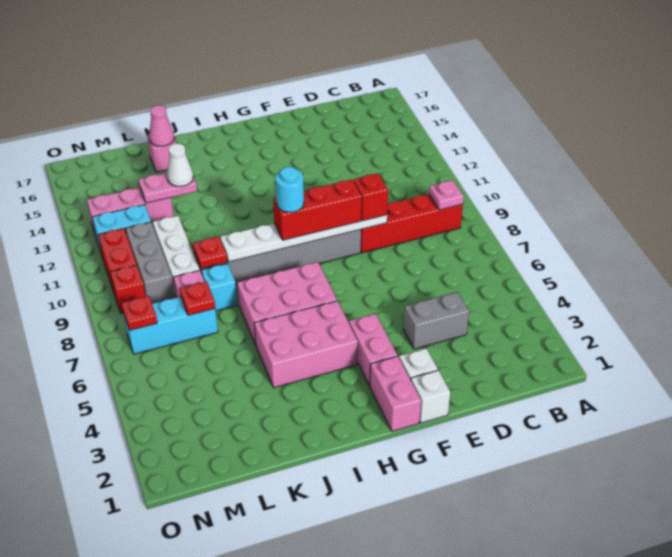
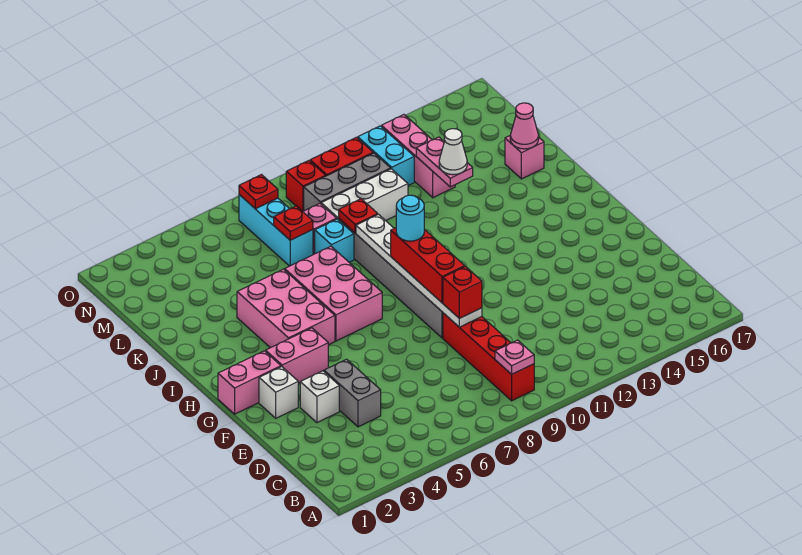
white 1x1 brick [411,370,450,423] -> white 1x1 brick moved to [300,371,339,423]

